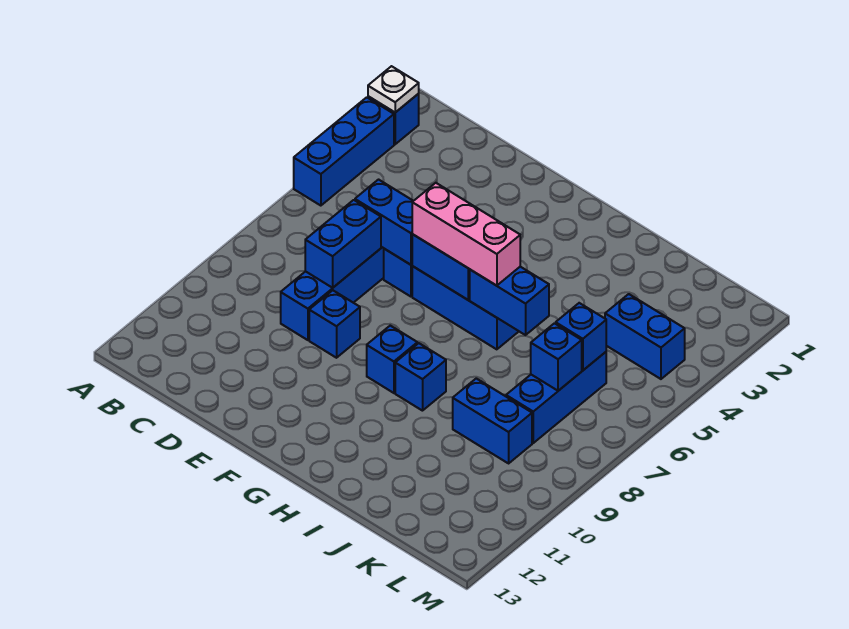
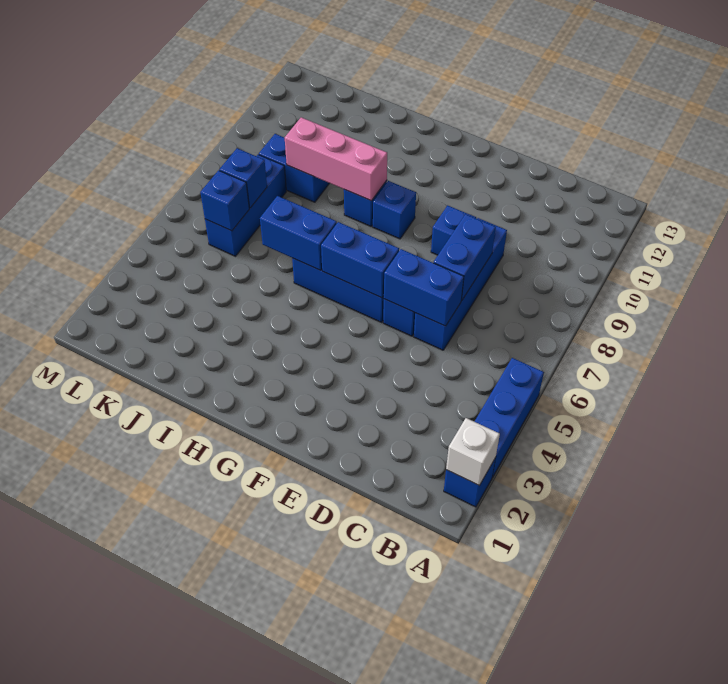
white 1x1 plate [368,66,419,112] -> white 1x1 brick [446,418,500,486]
pink 1x3 brick [412,183,520,286] -> pink 1x3 brick moved to [285,117,387,201]
blue 1x2 brick [605,294,685,379] -> none

